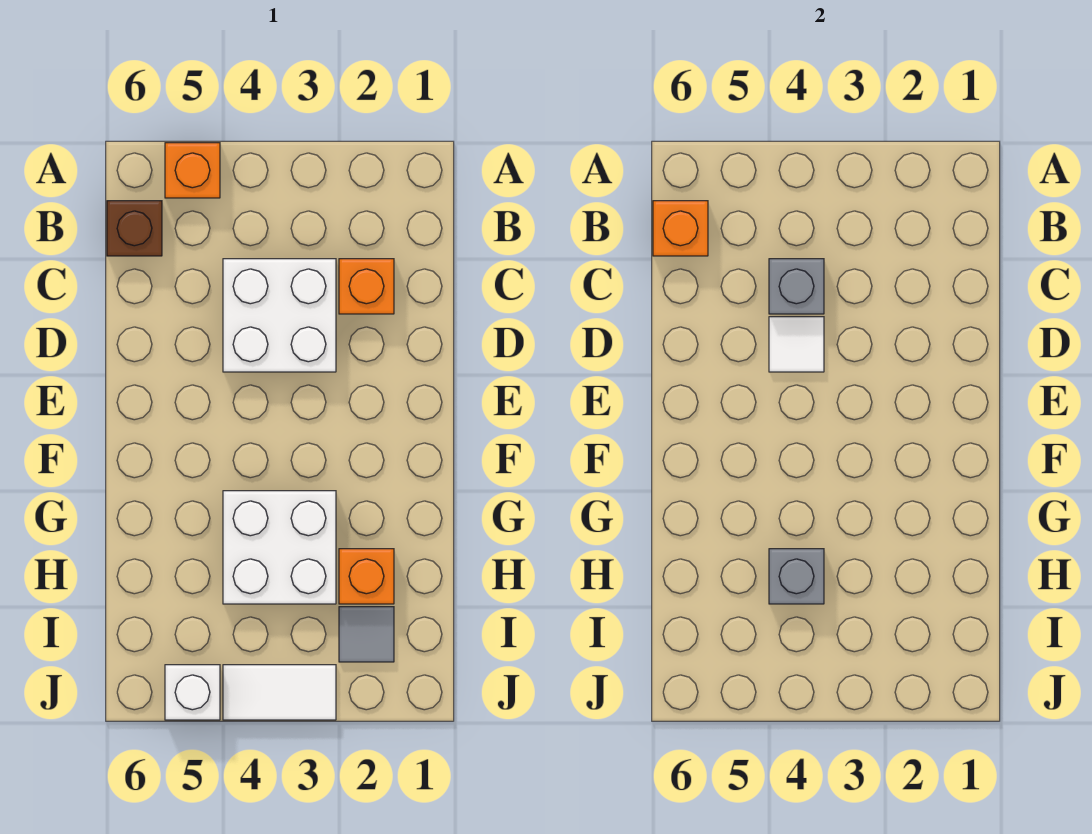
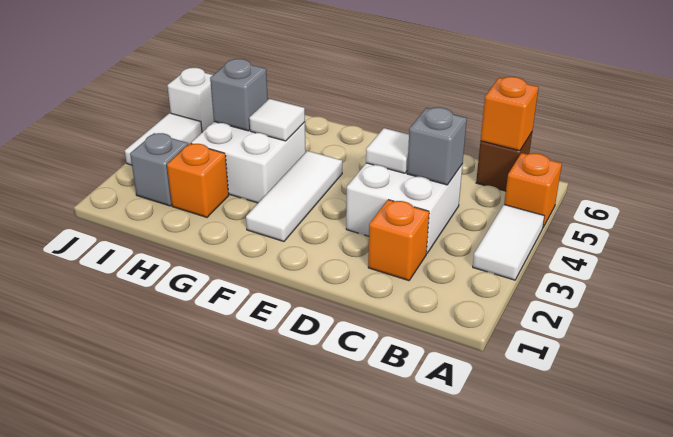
none -> white 1x2 tile [473,205,544,280]
none -> white 1x3 tile [246,151,342,241]
none -> white 1x1 tile [249,99,305,141]
grey 1x1 tile [339,607,394,662] -> grey 1x1 brick [130,133,188,206]

